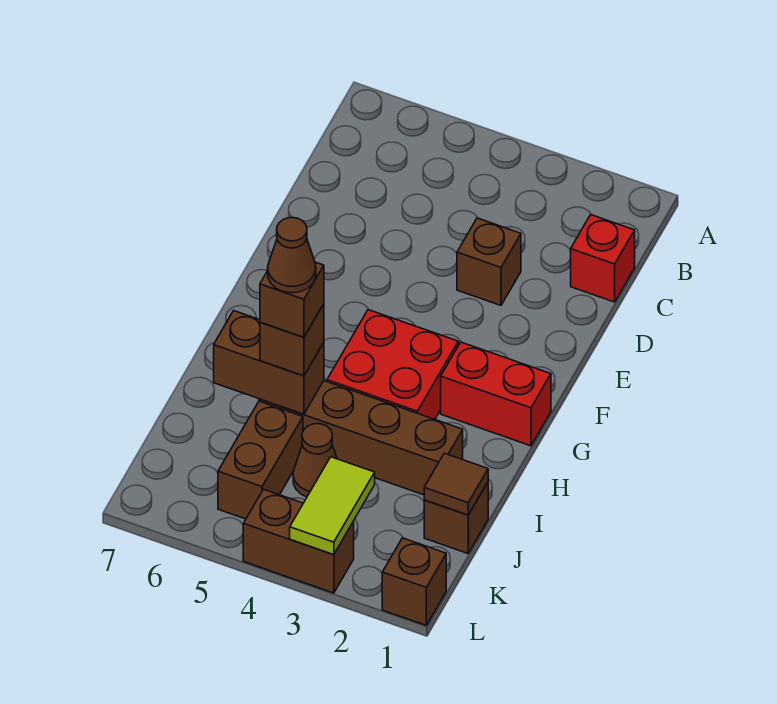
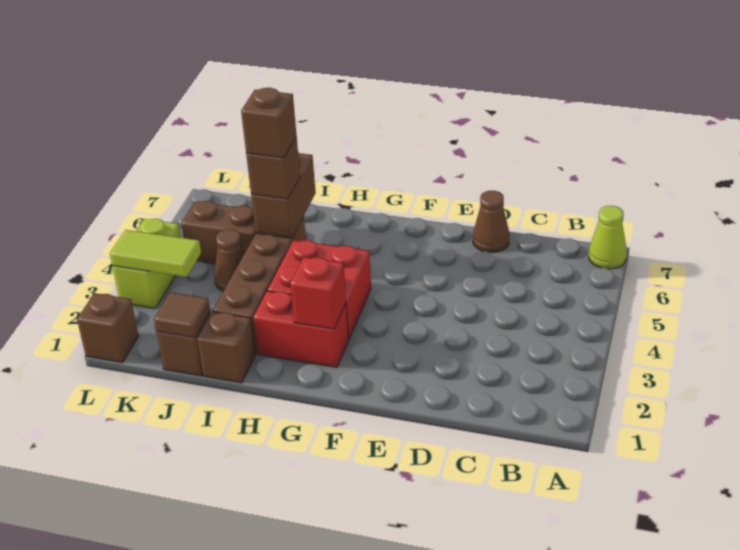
none -> lime 1x1 cone [589,206,627,269]
red 1x1 brick [571,215,635,302] -> red 1x1 brick moved to [290,257,346,329]
brown 1x1 brick [457,218,521,305] -> brown 1x1 brick moved to [197,312,256,383]
red 1x2 brick [441,342,551,446] -> red 1x2 brick turned to [253,291,349,367]
brown 1x1 cone [268,218,316,293] -> brown 1x1 cone moved to [473,191,510,252]
brown 1x2 brick [243,489,354,593] -> lime 1x2 brick [112,219,181,309]

